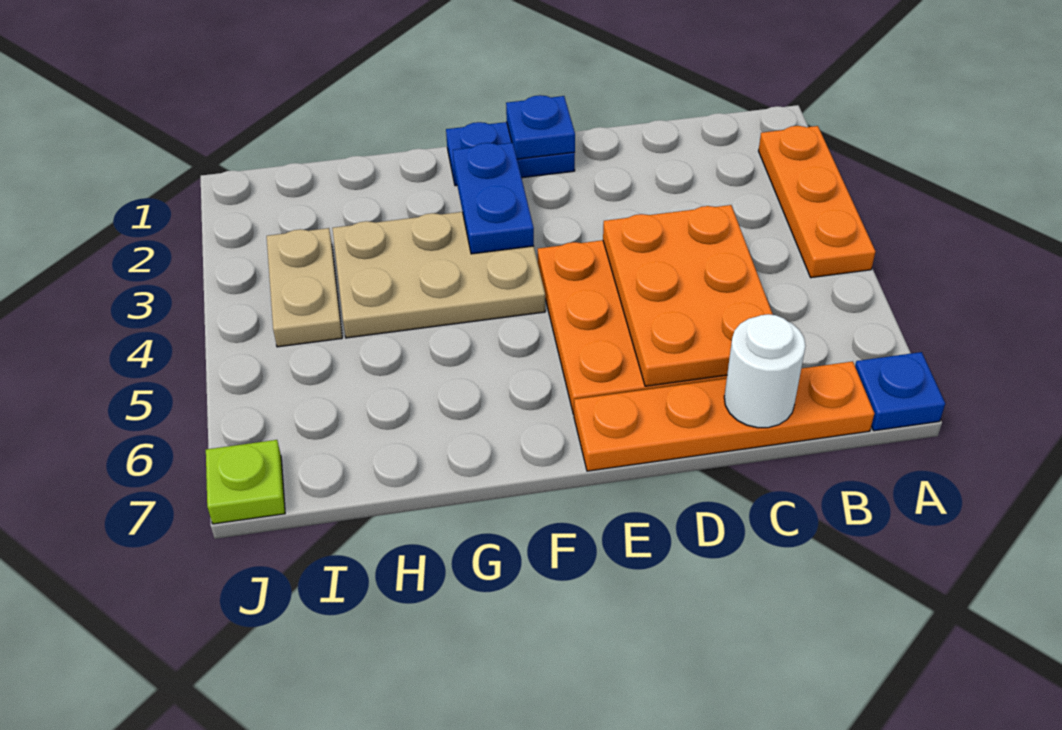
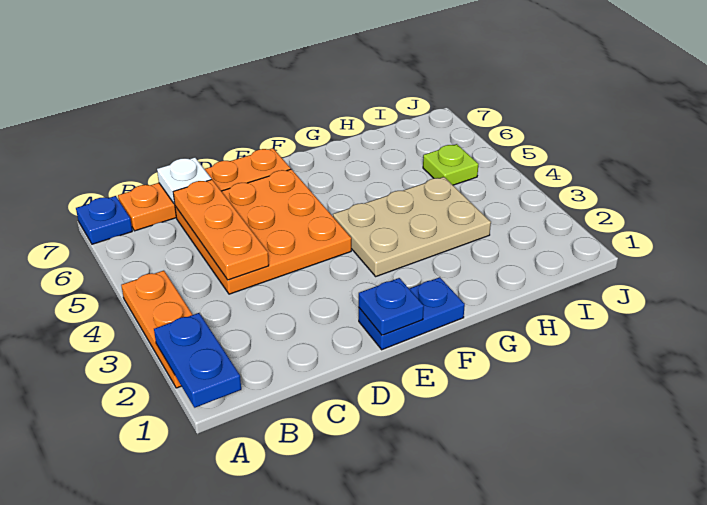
orange 2x3 plate [603,205,773,386] -> orange 1x3 plate [173,180,269,280]
white 1x1 round brick [724,314,806,428] -> white 1x1 plate [157,158,211,204]
blue 1x2 plate [453,143,534,254] -> blue 1x2 plate moved to [154,313,241,408]
tan 1x2 plate [267,228,342,347] -> none
lime 1x1 plate [206,440,285,524] -> lime 1x1 plate moved to [423,144,478,185]

